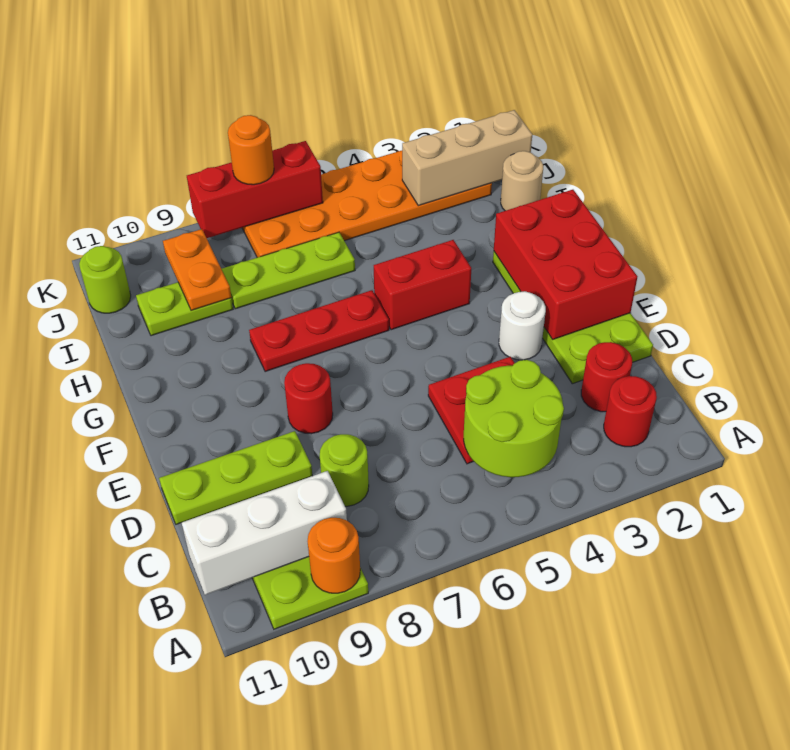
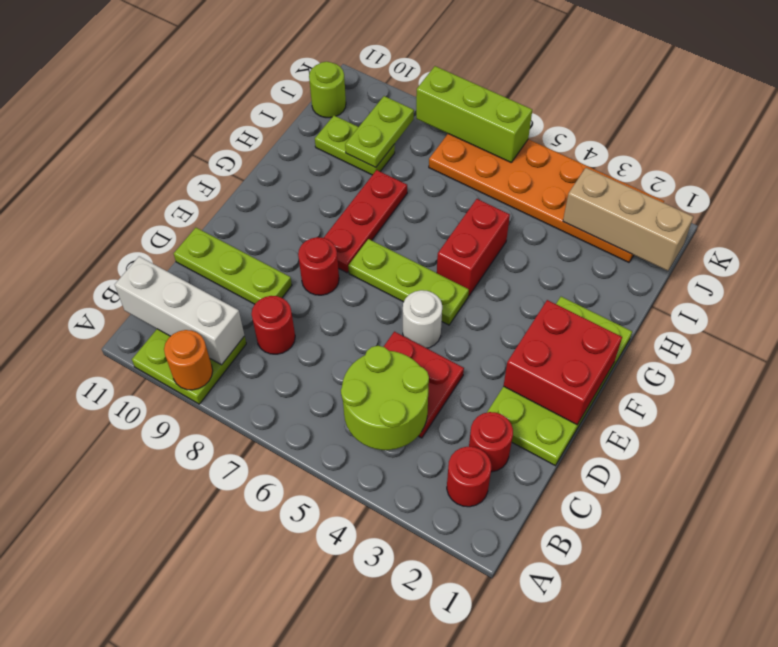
lime 1x1 round brick [320,434,369,506] -> red 1x1 round brick [252,296,295,354]
red 2x3 brick [494,190,637,340] -> red 2x2 brick [504,300,622,425]
white 1x1 round brick [499,291,546,360] -> white 1x1 round brick moved to [403,290,442,348]
red 1x2 brick [374,240,471,330] -> red 1x2 brick turned to [437,199,510,296]
red 1x3 plate [249,290,389,372] -> red 1x3 plate turned to [324,170,407,273]
tan 1x1 round brick [501,151,543,211] -> none
lime 1x3 plate [222,232,355,309] -> lime 1x3 plate moved to [348,239,469,325]
orange 1x2 plate [163,229,231,311] -> lime 1x2 plate [345,96,414,168]
red 1x3 brick [187,141,323,238] -> lime 1x3 brick [416,66,532,162]
orange 1x1 round brick [228,115,274,185] -> none

